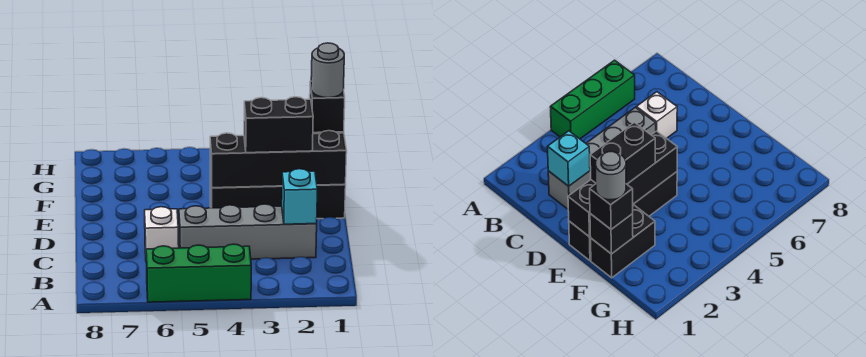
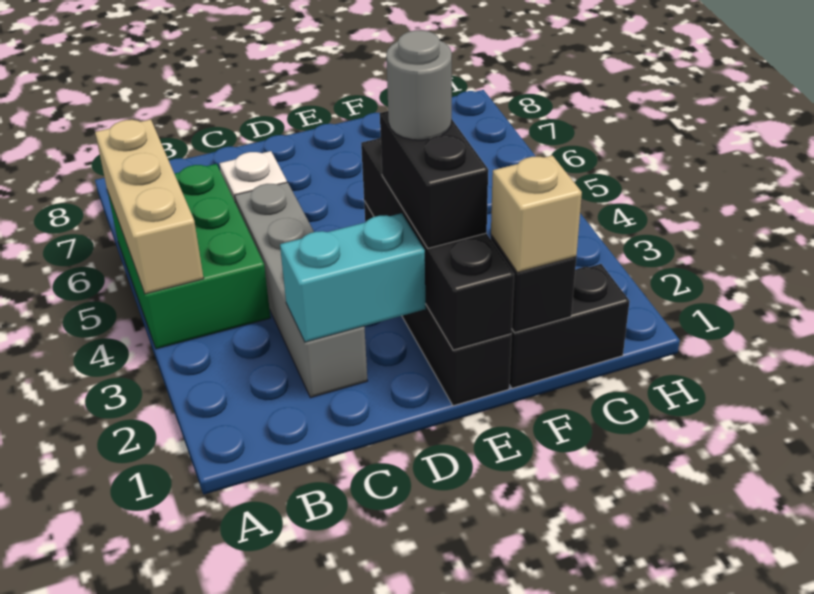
green 1x3 brick [146,244,251,302] -> green 2x3 brick [108,164,271,349]
none -> tan 1x3 brick [95,119,204,294]
cyan 1x1 brick [282,169,317,224] -> cyan 1x2 brick [280,213,426,342]
black 1x2 brick [591,205,655,278] -> black 1x2 brick turned to [509,264,630,388]
black 1x1 brick [310,81,345,133] -> tan 1x1 brick [491,155,582,272]
grey 1x1 round brick [311,43,344,98] -> grey 1x1 round brick moved to [386,30,452,140]

